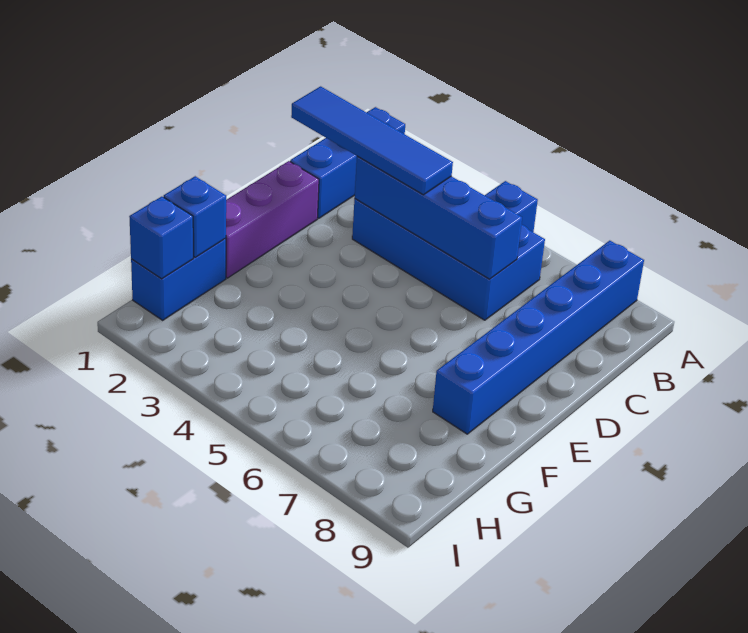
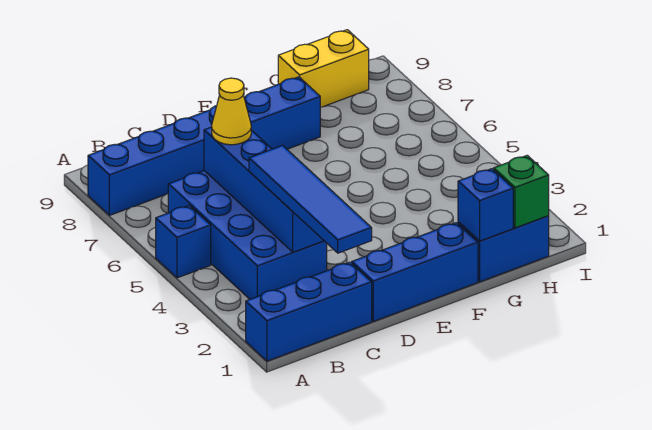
none -> yellow 1x1 cone [212,78,251,145]
purple 1x3 brick [226,161,319,278] -> blue 1x3 brick [352,223,478,321]
none -> yellow 1x2 brick [278,30,369,108]
blue 1x1 brick [129,197,193,279] -> green 1x1 brick [494,155,549,228]

